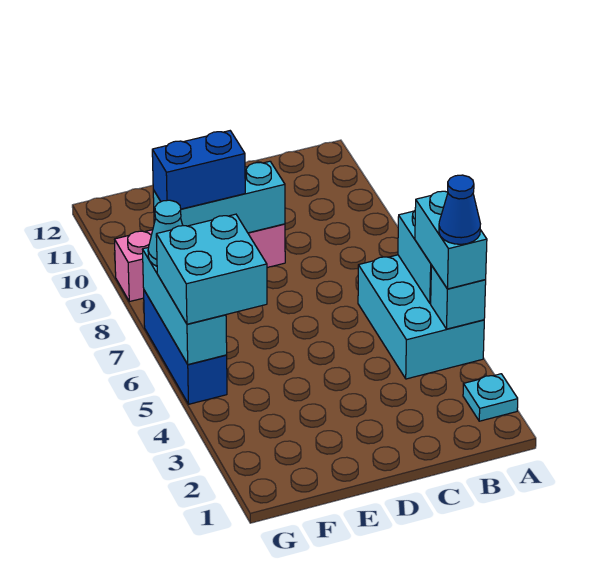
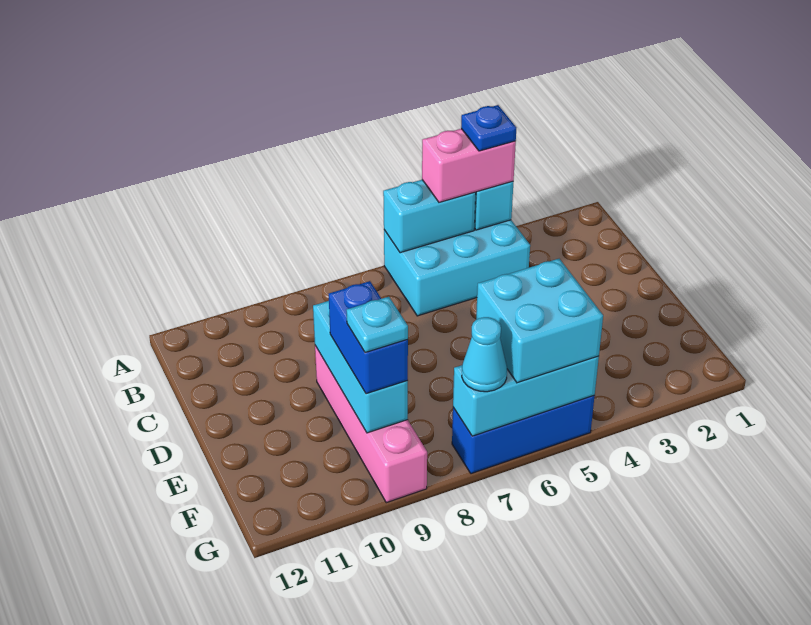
cyan 1x1 plate [463,374,518,421] -> cyan 1x1 plate moved to [346,297,408,353]
cyan 1x2 brick [415,191,487,289] -> pink 1x2 brick [422,129,516,202]
blue 1x1 cone [439,175,480,244] -> blue 1x1 plate [461,105,516,151]

